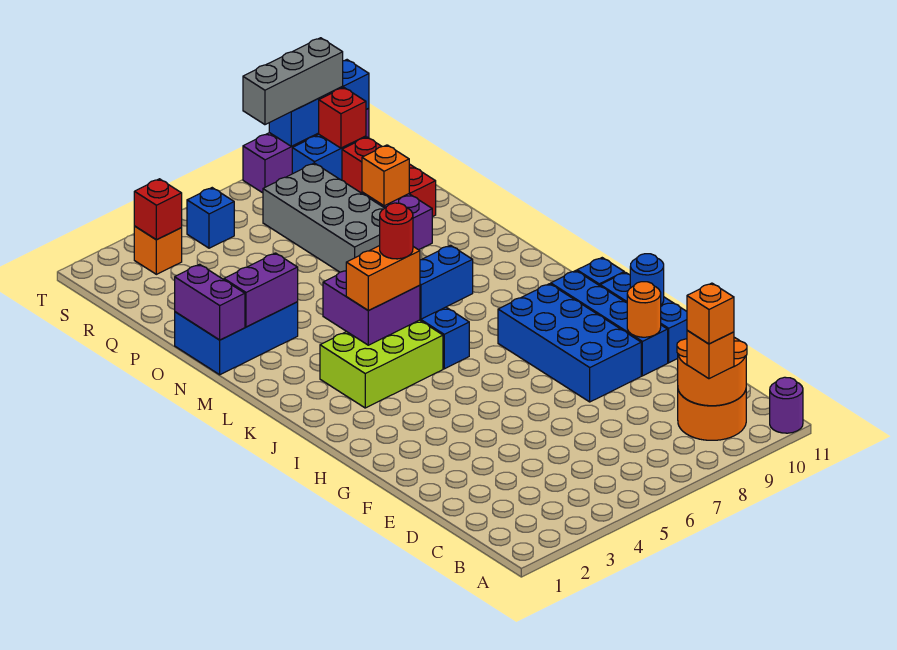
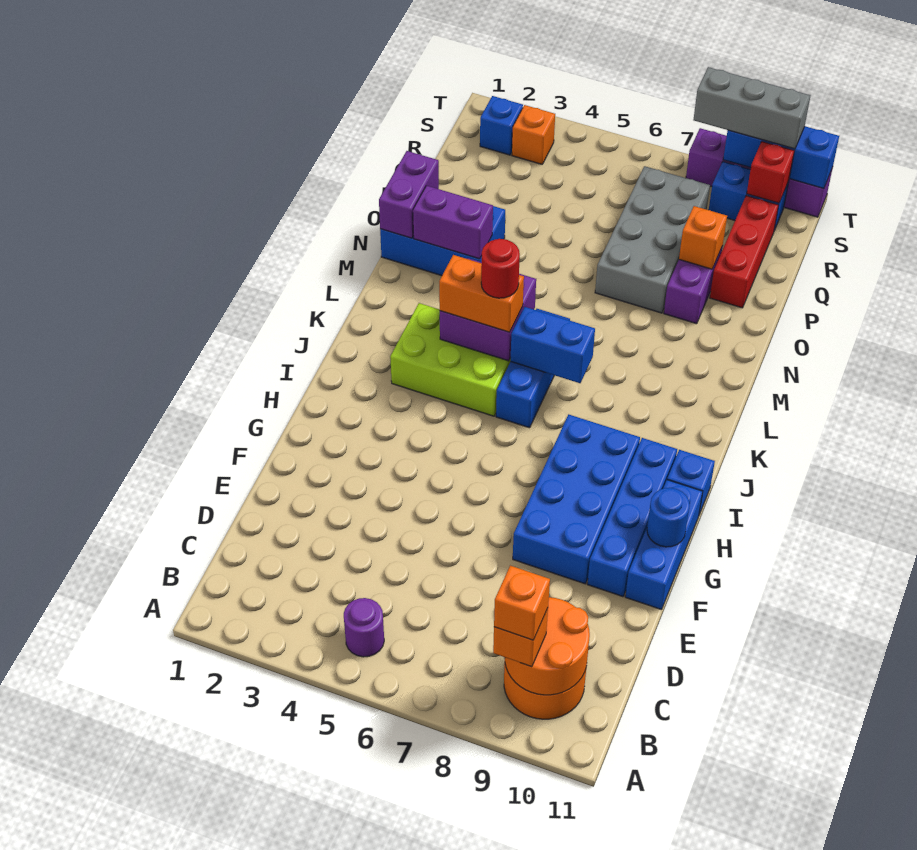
purple 1x1 round brick [770,377,803,433] -> purple 1x1 round brick moved to [344,598,384,657]
orange 1x1 round brick [627,282,661,337] -> none
red 1x1 brick [134,179,182,240] -> none
blue 1x1 brick [187,188,234,248] -> blue 1x1 brick moved to [480,96,523,155]

